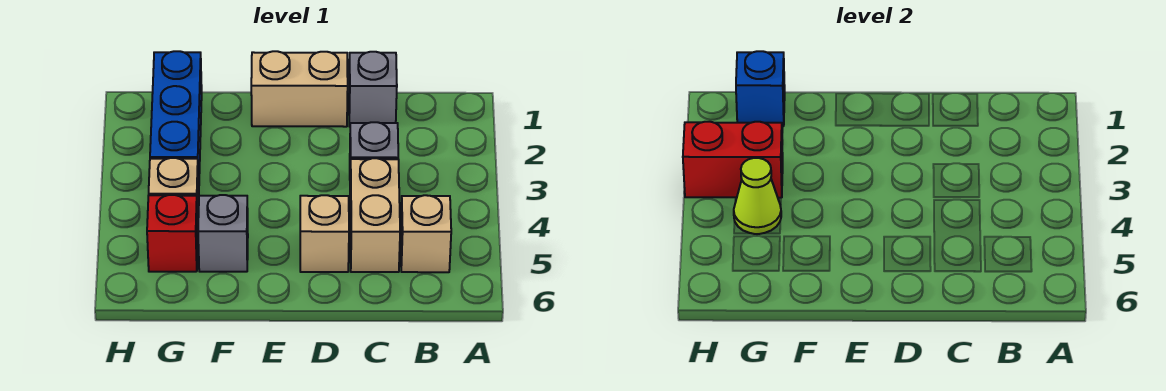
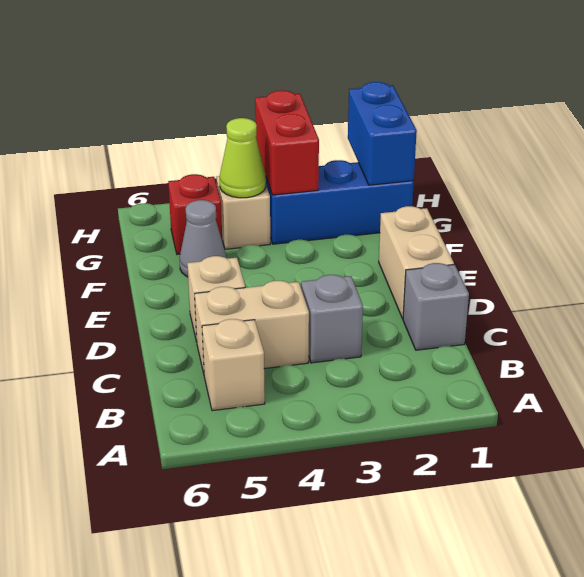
grey 1x1 brick [198,195,248,272] -> grey 1x1 cone [180,200,226,277]
blue 1x1 brick [736,51,785,126] -> blue 1x2 brick [348,82,417,185]

